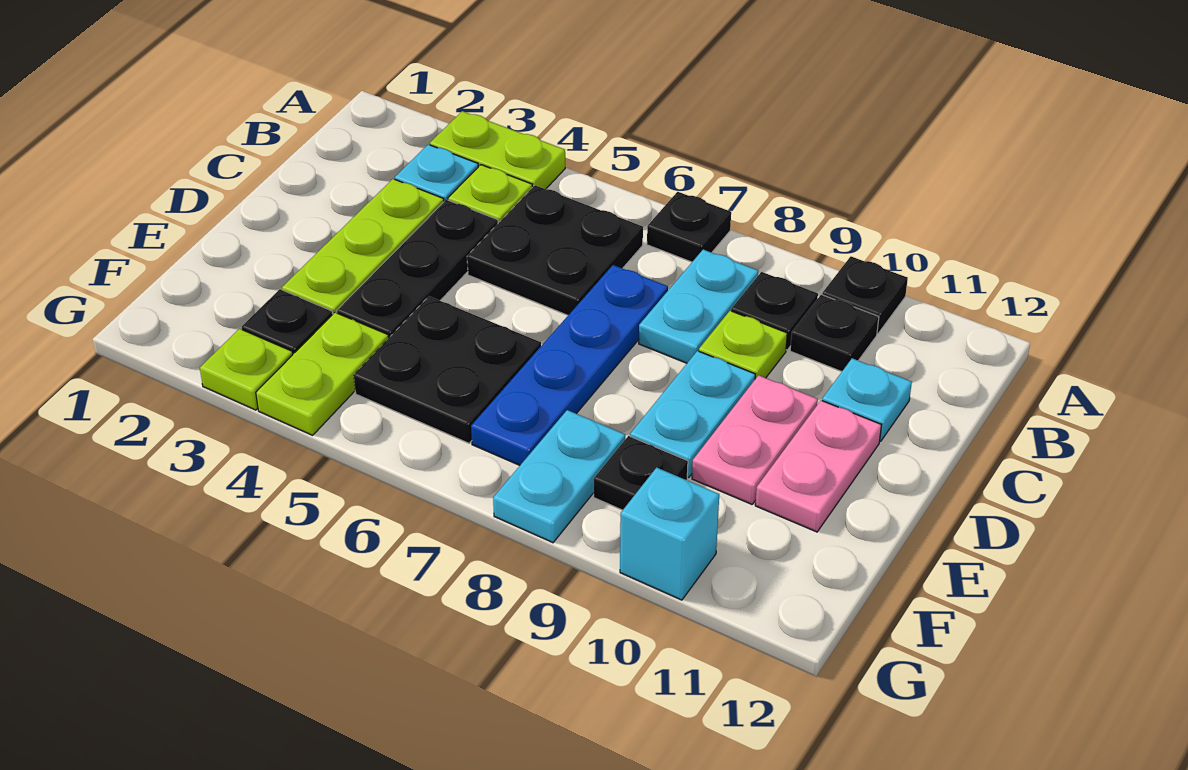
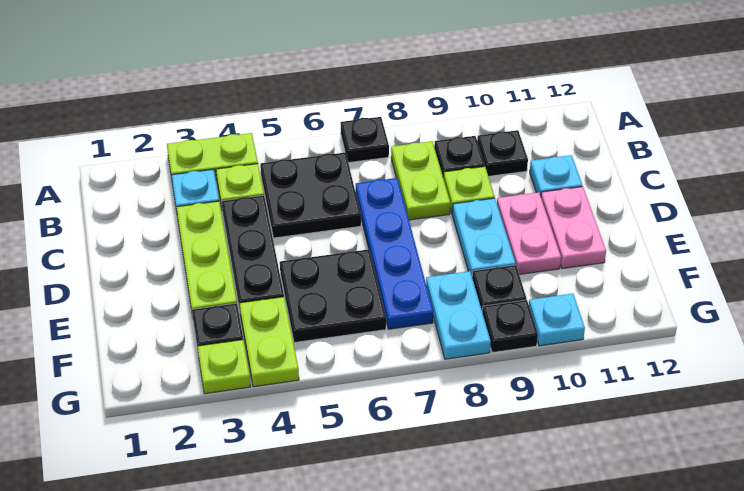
black 1x1 plate [822,256,908,334] -> black 1x1 plate moved to [482,300,538,353]
cyan 1x2 plate [639,250,758,363] -> lime 1x2 plate [391,141,450,220]
cyan 1x1 brick [620,468,719,600] -> cyan 1x1 plate [529,294,585,346]

